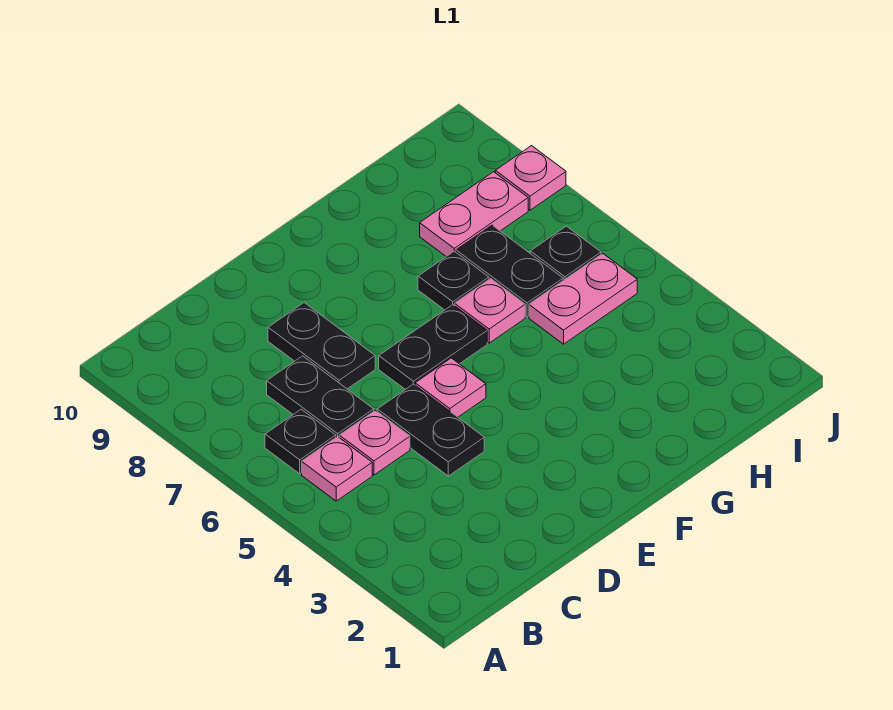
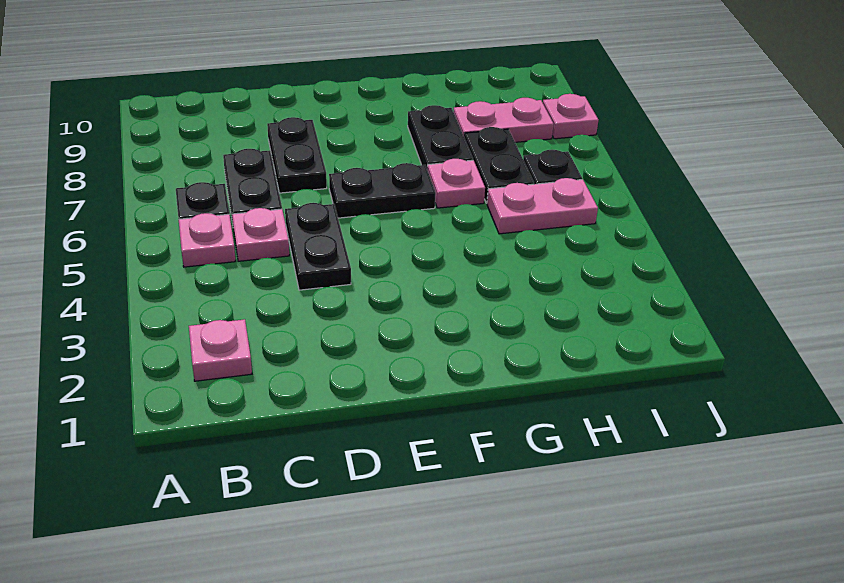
pink 1x1 plate [415,358,486,417] -> pink 1x1 plate moved to [189,319,252,381]
black 1x1 plate [418,251,489,310] -> black 1x2 plate [408,105,473,170]

